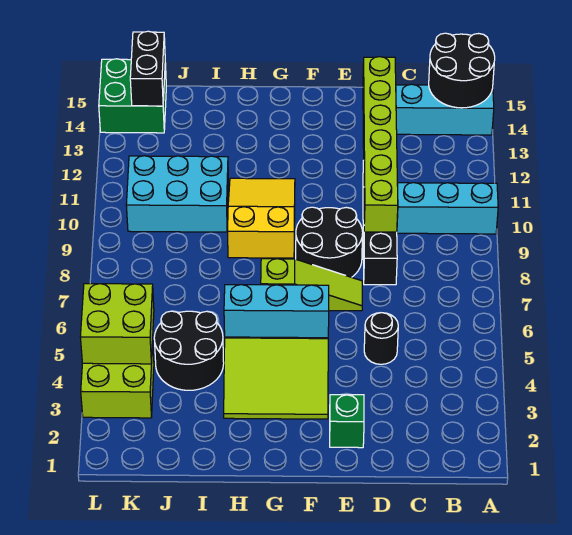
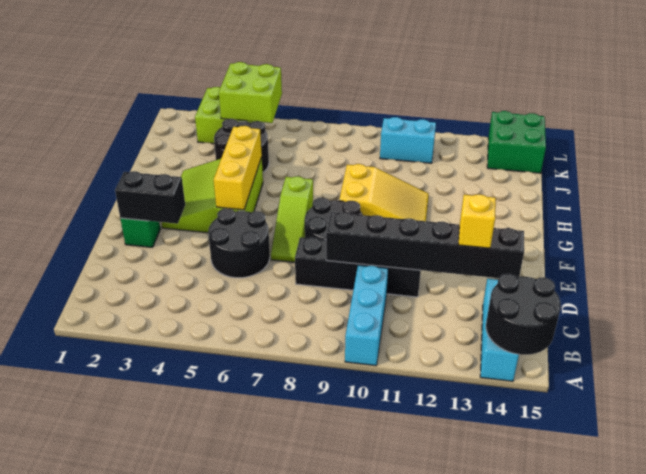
black 1x1 round brick [364,313,398,364] -> black 2x2 round brick [208,208,270,278]
lime 1x6 brick [363,57,398,232] -> black 1x6 brick [326,212,524,278]
none -> yellow 1x1 brick [458,194,496,248]
cyan 1x3 brick [224,285,329,338] -> yellow 1x3 brick [214,126,262,210]
cyan 2x3 brick [126,156,228,232] -> cyan 1x2 brick [380,117,436,163]
black 1x2 brick [130,31,165,106] -> black 1x2 brick moved to [115,171,185,224]

